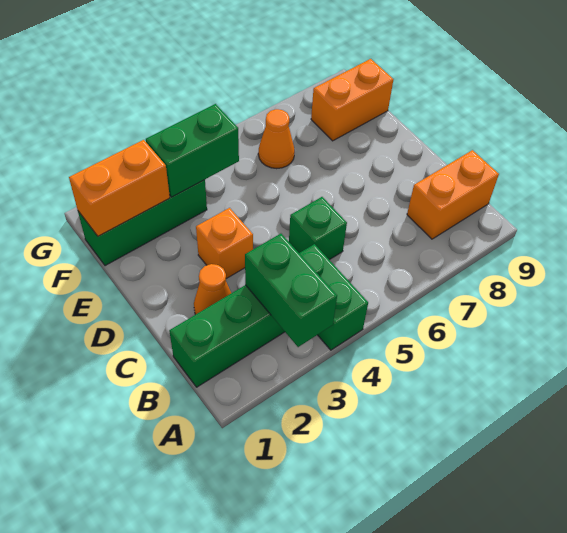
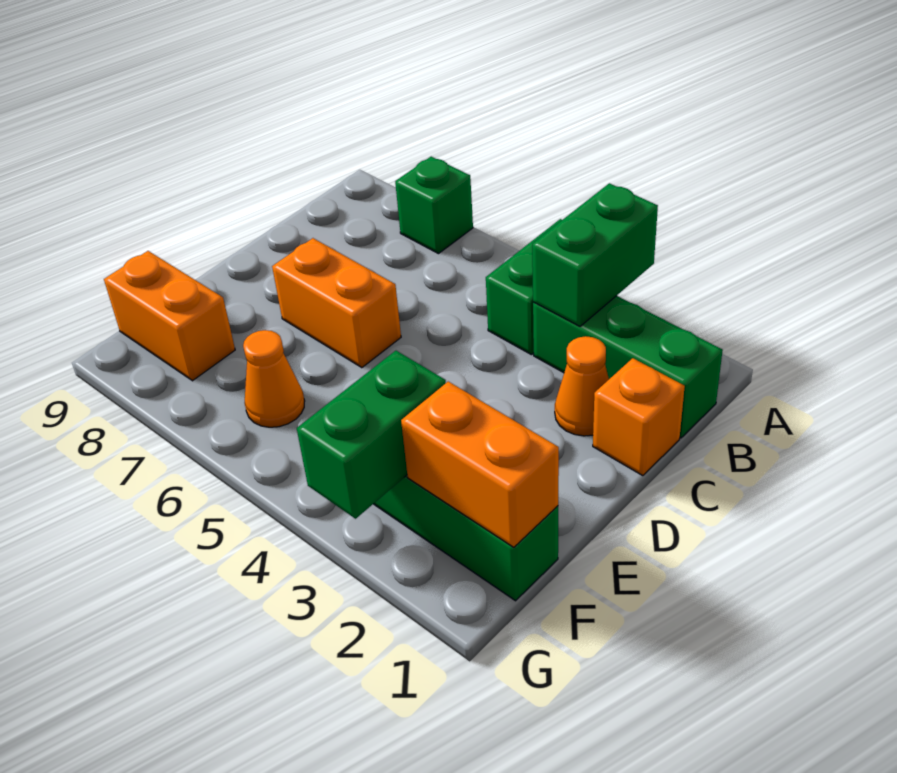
orange 1x2 brick [407,150,499,239] -> orange 1x2 brick moved to [272,238,401,368]
green 1x1 brick [289,197,347,260] -> green 1x1 brick moved to [395,157,473,254]
orange 1x1 brick [196,208,253,279] -> orange 1x1 brick moved to [593,358,685,476]
green 1x2 brick [146,104,239,197] -> green 1x2 brick turned to [297,351,446,519]

